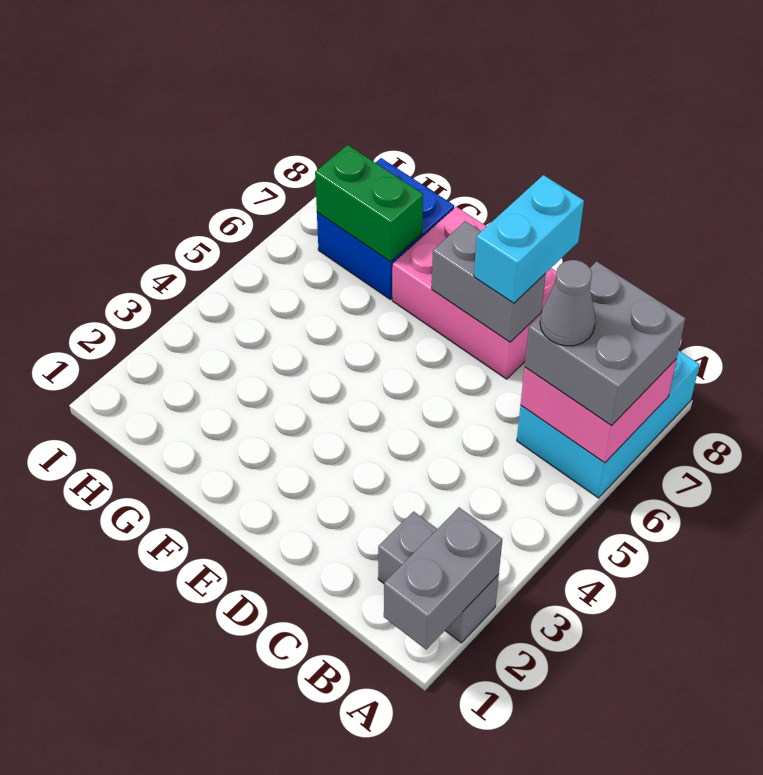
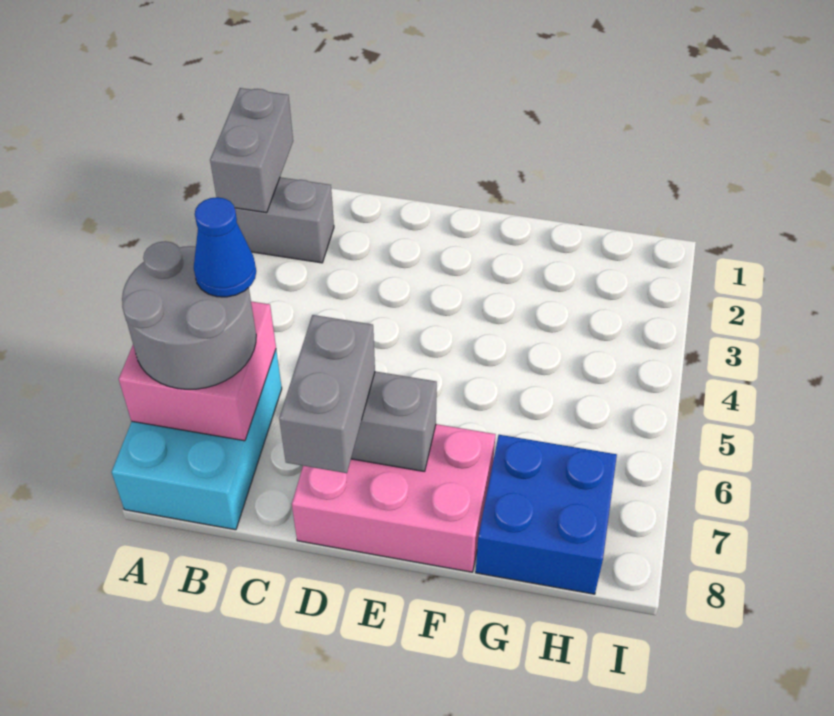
grey 2x2 brick [525,261,686,426] -> grey 2x2 round brick [122,241,256,389]
grey 1x1 cone [540,260,596,346] -> blue 1x1 cone [194,197,256,297]
cyan 1x2 brick [474,175,584,303] -> grey 1x2 brick [279,315,375,473]
green 1x2 brick [315,145,423,262] -> none

